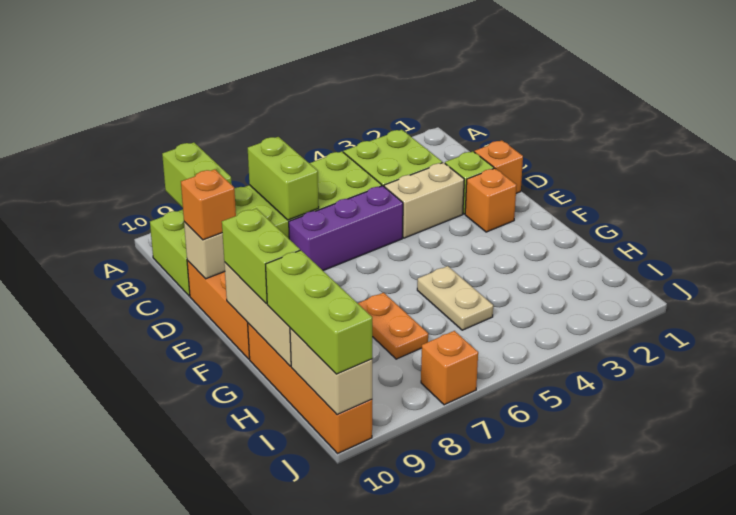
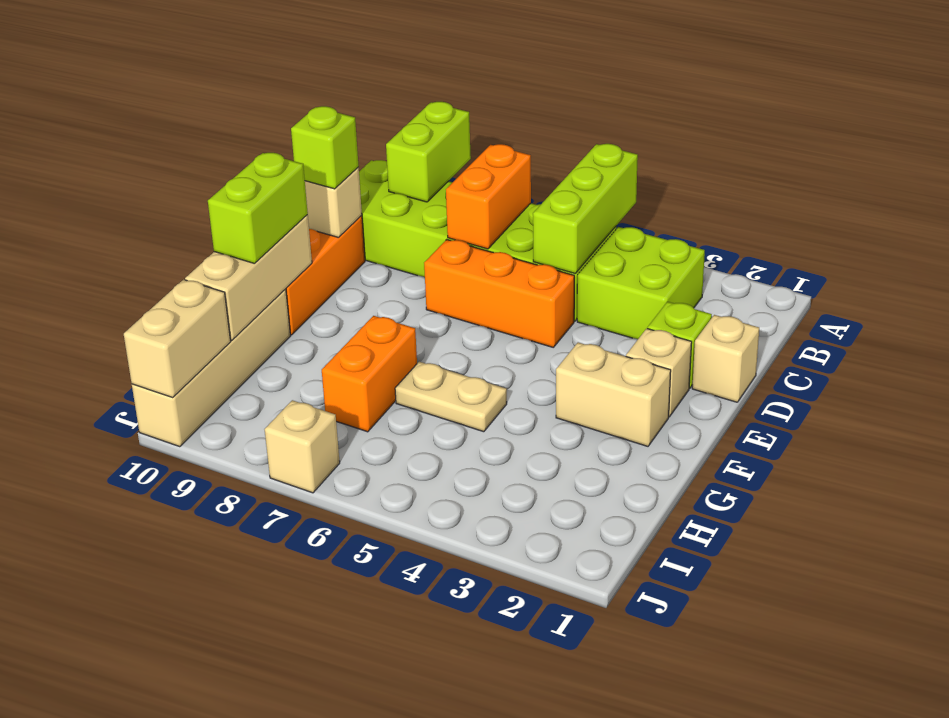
lime 1x2 brick [248,137,319,220] -> orange 1x2 brick [446,144,531,249]
orange 1x1 brick [474,140,523,193] -> tan 1x1 brick [692,315,759,402]
tan 1x2 brick [384,163,464,238] -> tan 1x2 brick moved to [556,342,671,446]
purple 1x3 brick [289,186,403,271] -> orange 1x3 brick [424,239,574,347]
orange 1x1 brick [181,169,236,240] -> lime 1x1 brick [291,106,359,189]
orange 1x1 brick [465,168,517,232] -> tan 1x1 brick [626,329,692,417]
tan 1x2 plate [417,266,493,330] -> tan 1x2 plate turned to [395,362,507,432]
orange 1x2 plate [358,293,428,359] -> orange 1x2 brick [322,316,417,432]
orange 1x4 brick [248,323,372,453] -> tan 1x4 brick [132,289,290,447]
lime 1x3 brick [266,250,372,374] -> lime 1x3 brick moved to [533,144,638,274]
orange 1x1 brick [421,331,478,405] -> tan 1x1 brick [265,400,340,493]

